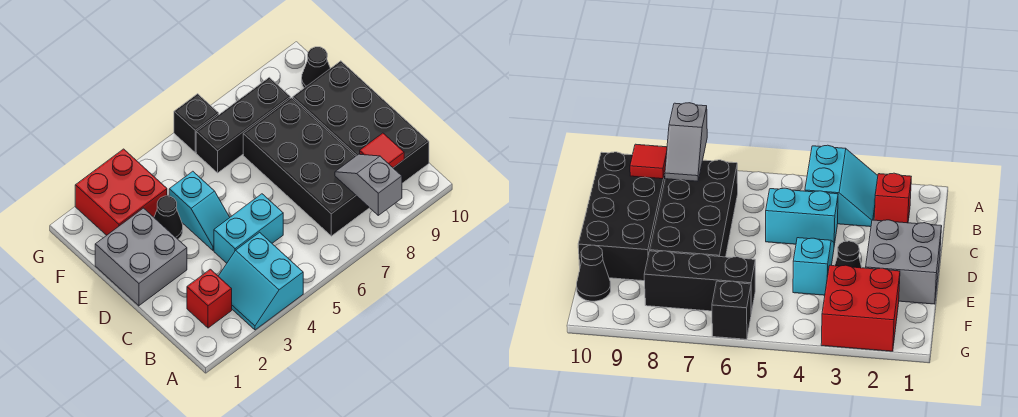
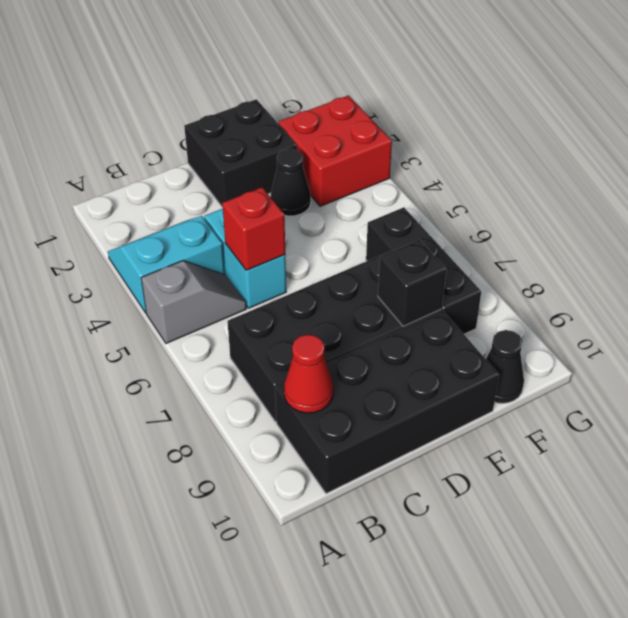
grey 1x2 slope [335,154,402,215] -> grey 1x2 slope moved to [141,261,246,343]
red 1x1 brick [187,269,232,328] -> red 1x1 brick moved to [222,187,285,270]
red 1x1 tile [360,133,404,168] -> red 1x1 cone [284,335,333,413]
grey 2x2 brick [95,208,187,306] -> black 2x2 brick [184,99,297,207]
cyan 1x2 slope [169,171,230,250] -> none
black 1x1 brick [174,94,219,152] -> black 1x1 brick moved to [378,240,446,326]

